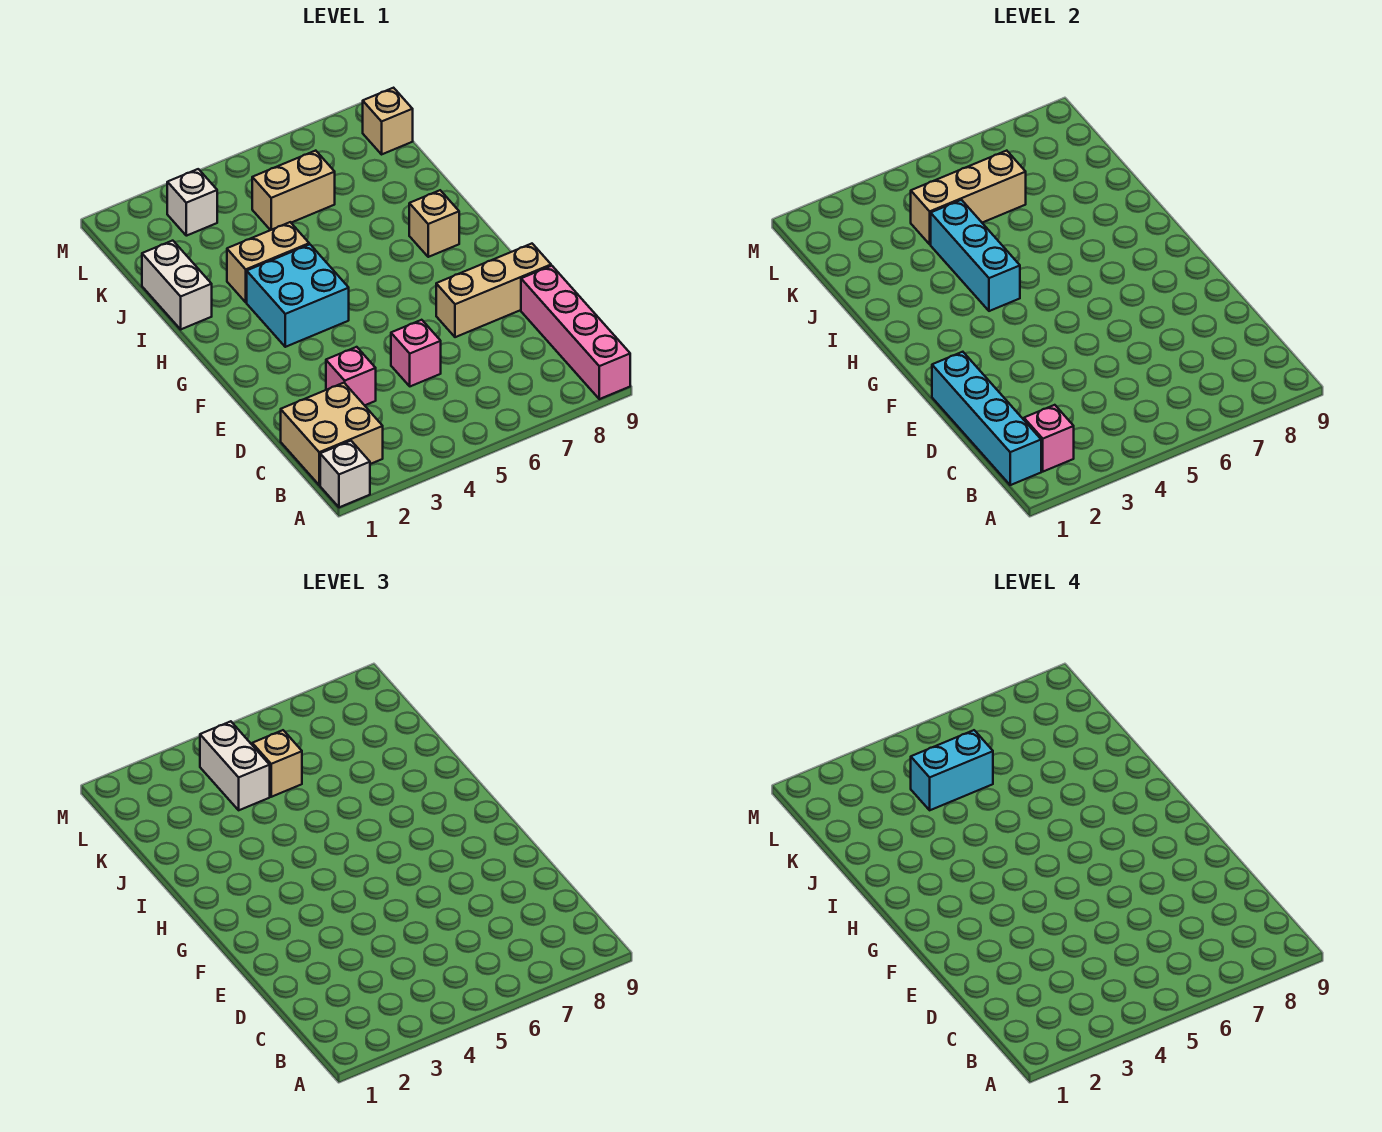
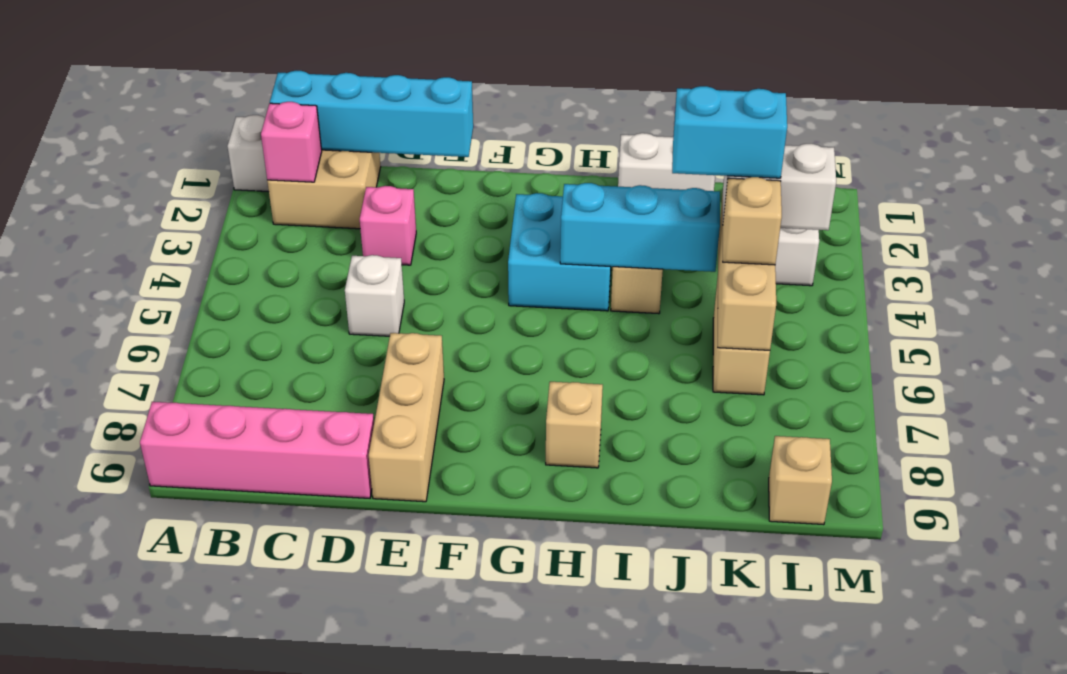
pink 1x1 brick [391,320,441,386] -> white 1x1 brick [345,255,404,336]
cyan 1x2 brick [911,730,993,810] -> cyan 1x2 brick turned to [672,86,787,178]

